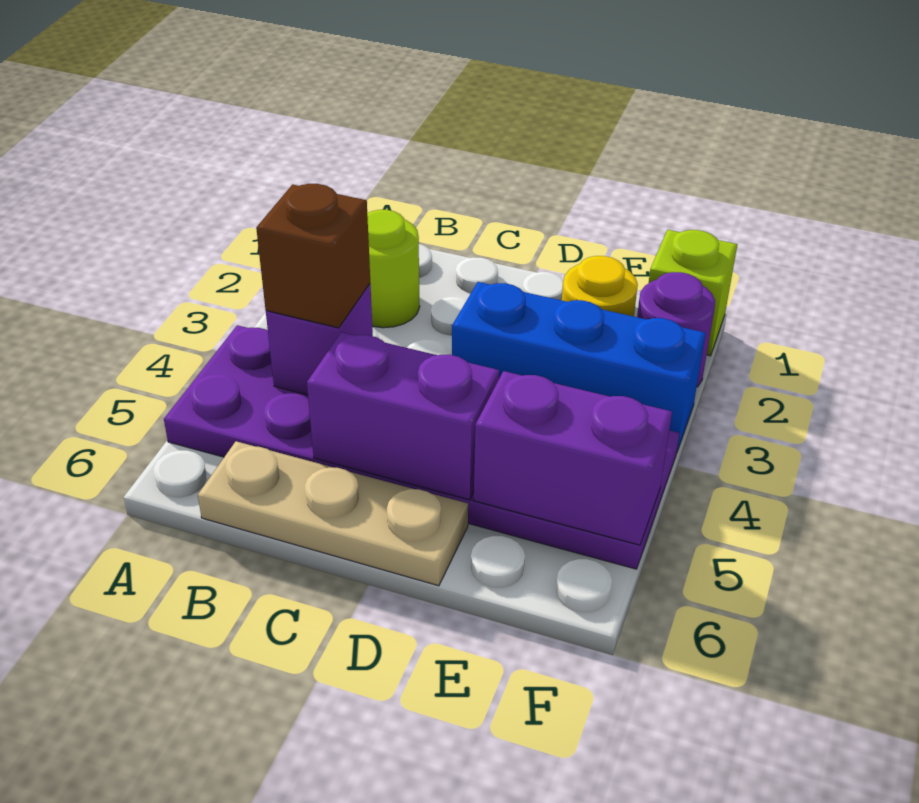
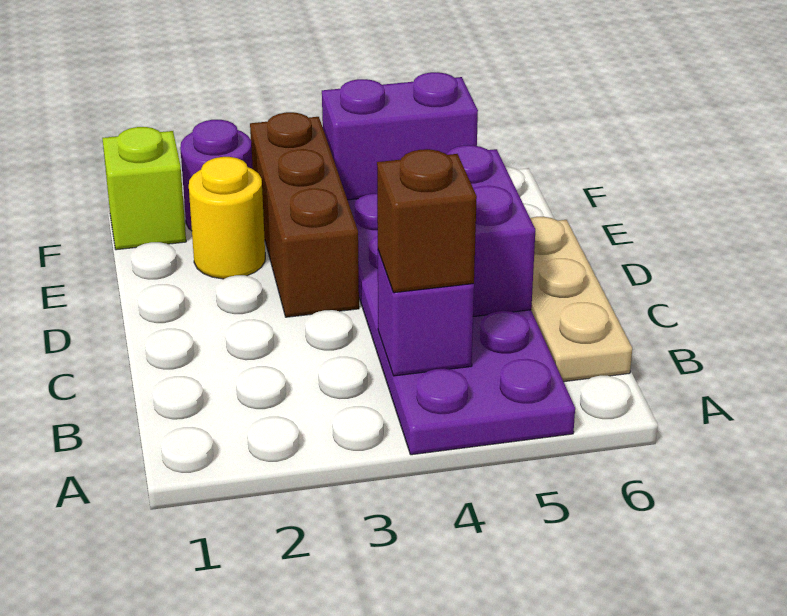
lime 1x1 round brick [367,210,420,328] -> none
blue 1x3 brick [452,282,706,453] -> brown 1x3 brick [250,112,359,317]
purple 1x2 brick [474,371,672,545] -> purple 1x2 brick turned to [322,72,478,200]

